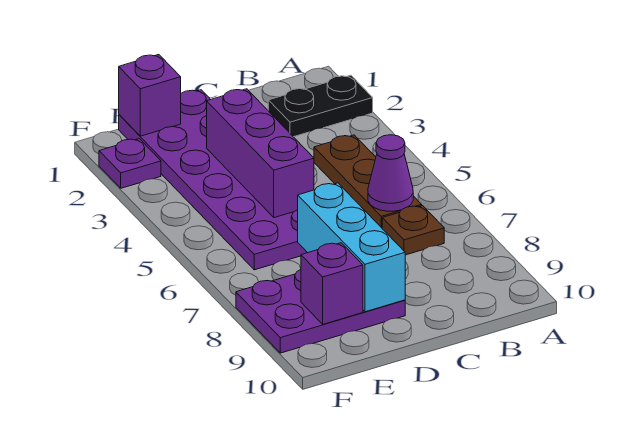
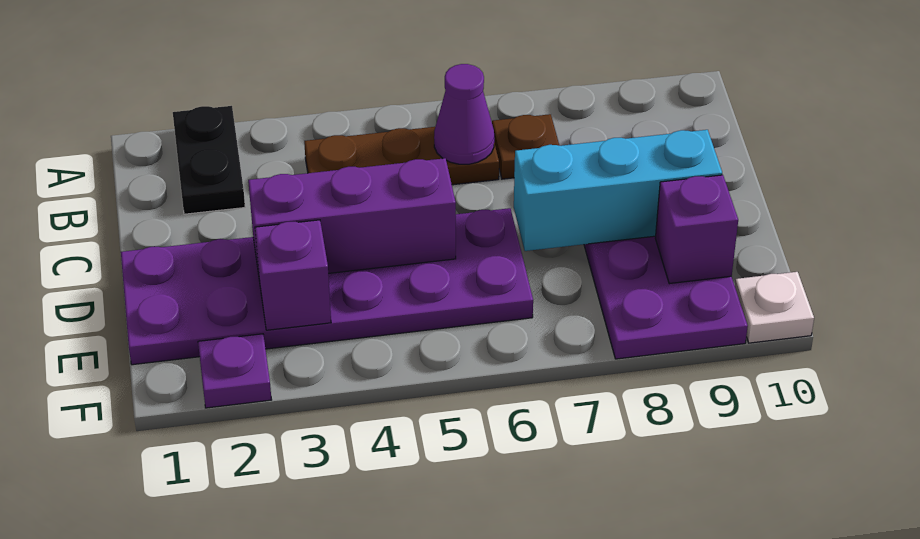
purple 1x1 brick [119,55,181,136] -> purple 1x1 brick moved to [255,220,331,330]
none -> white 1x1 plate [735,272,814,343]

